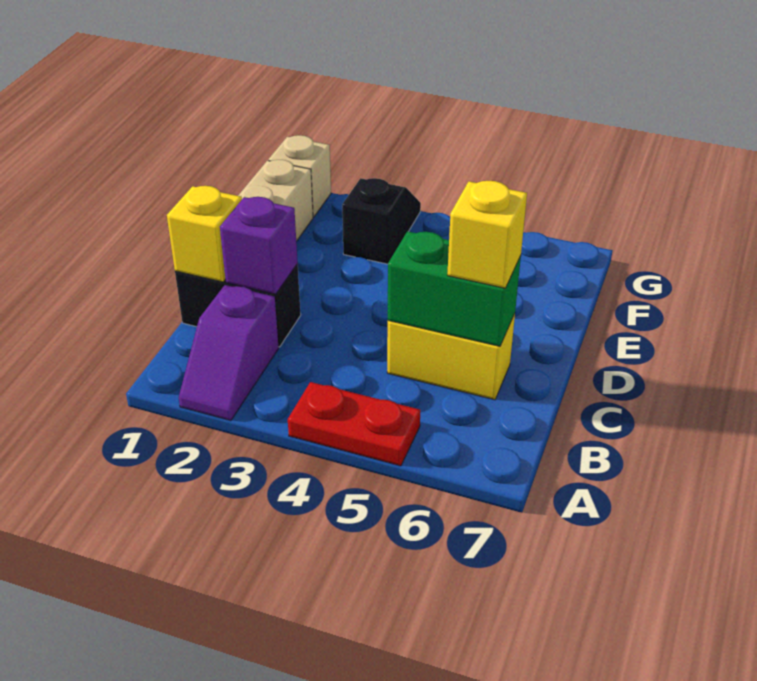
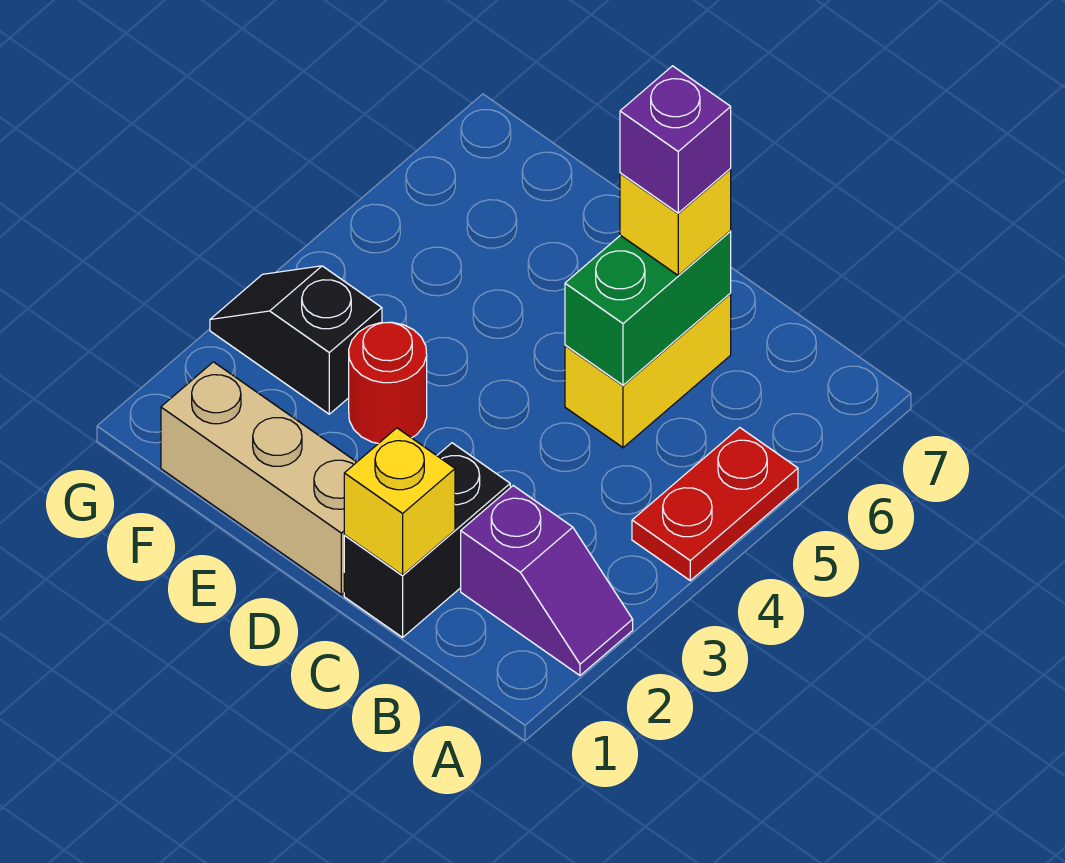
purple 1x1 brick [220,197,298,294] -> purple 1x1 brick moved to [620,66,731,213]
none -> red 1x1 round brick [349,322,427,443]
tan 1x1 brick [268,135,331,217] -> none

